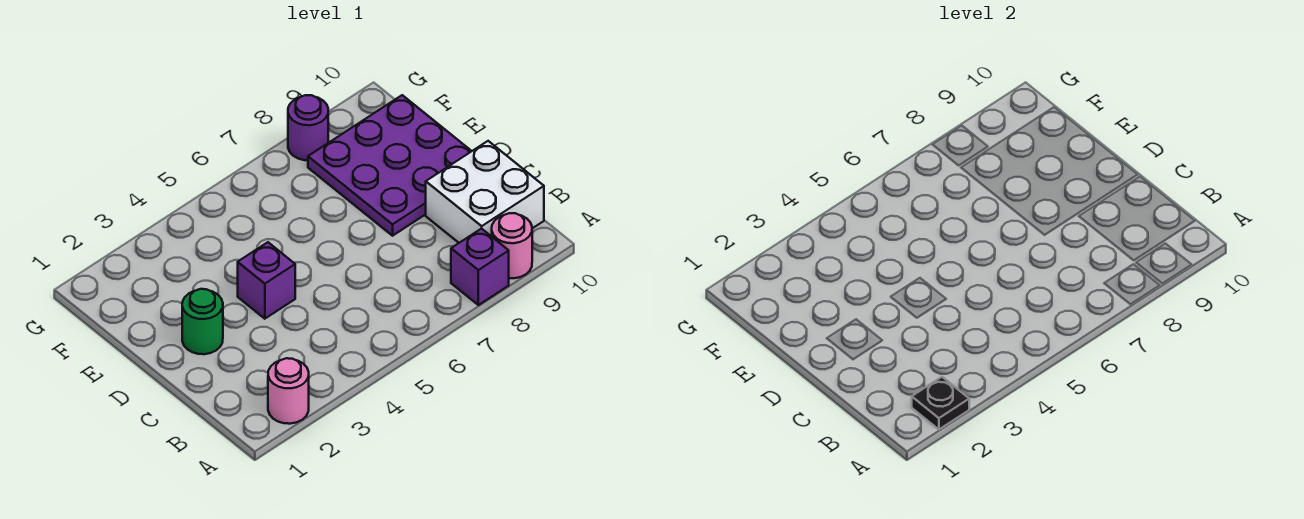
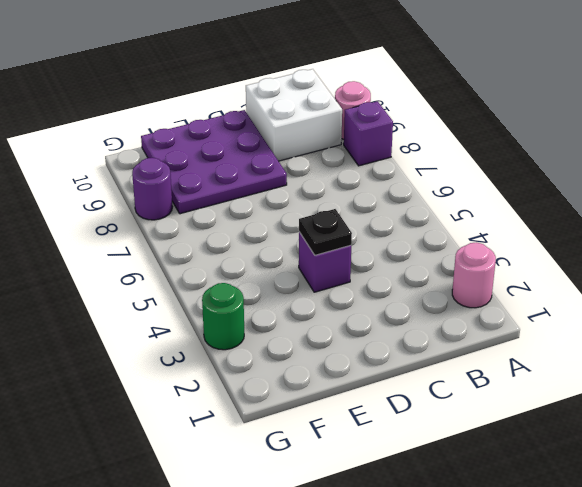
black 1x1 plate [912,377,969,429] -> black 1x1 plate moved to [299,209,352,255]
green 1x1 round brick [182,289,223,354] -> green 1x1 round brick moved to [202,283,244,350]

